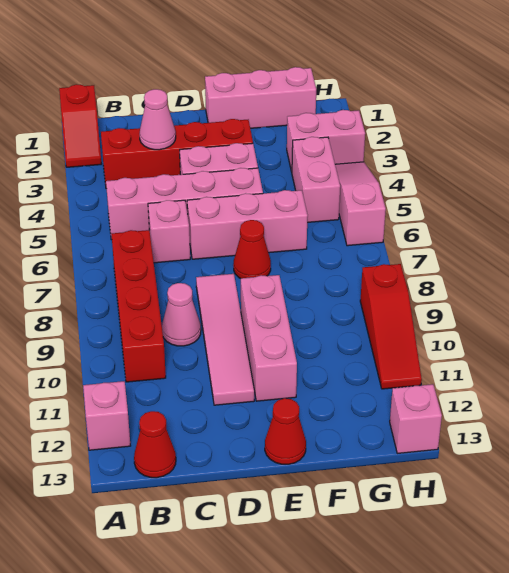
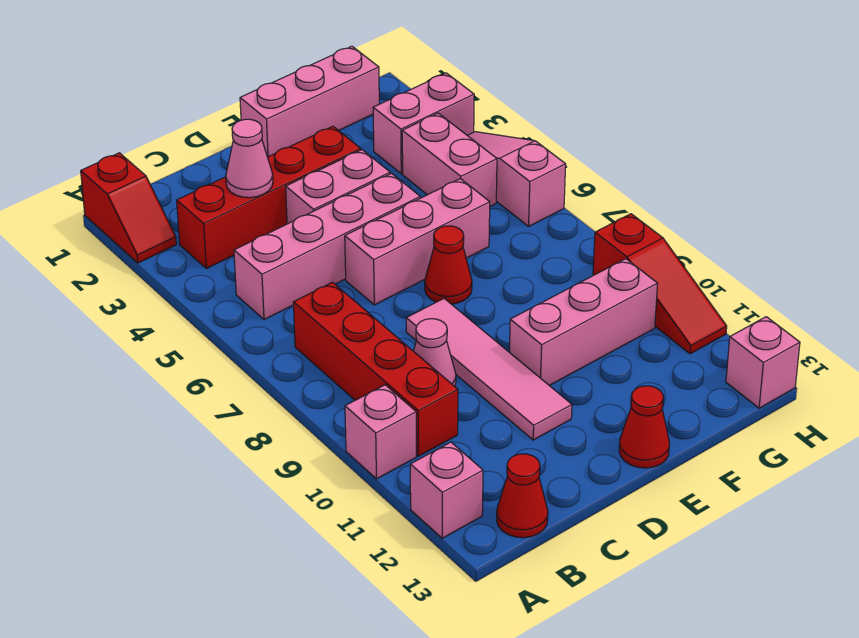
pink 1x1 brick [148,200,190,263] -> pink 1x1 brick moved to [345,385,416,479]
pink 1x3 brick [241,275,297,401] -> pink 1x3 brick turned to [509,259,658,386]

